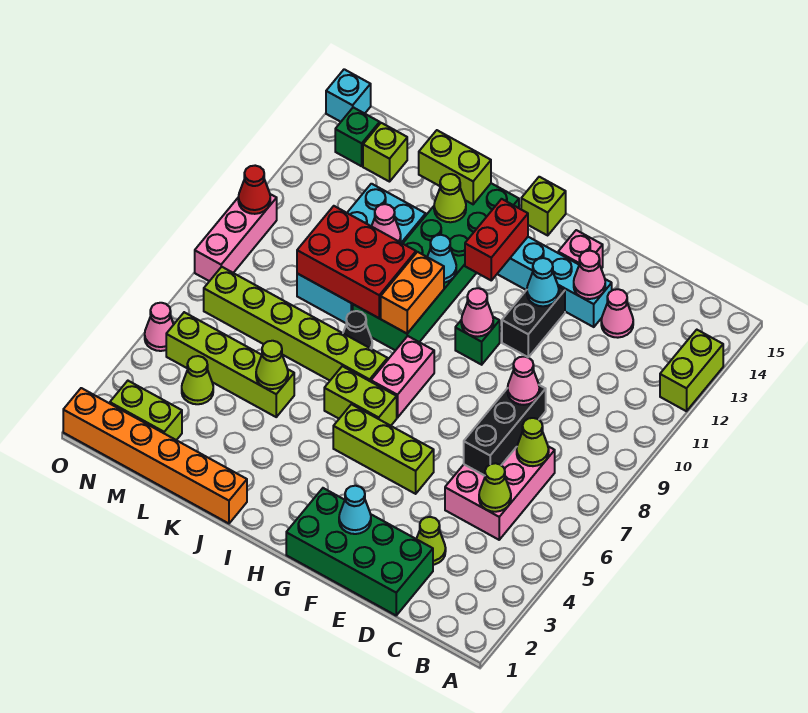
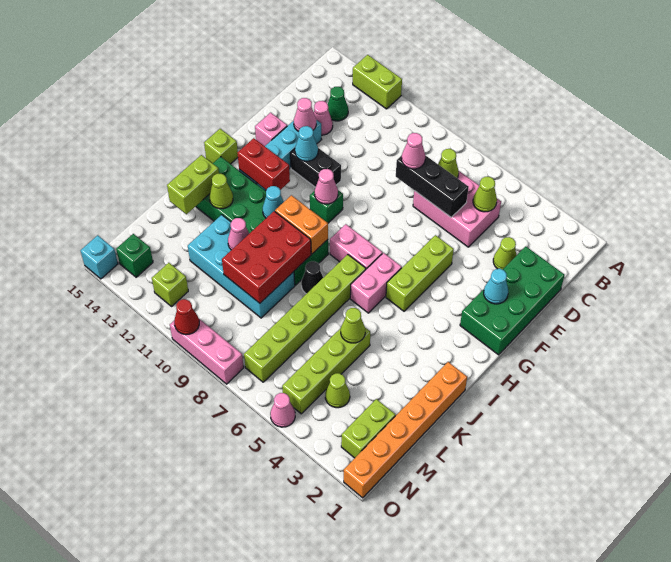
none -> green 1x1 cone [328,87,348,121]
lime 1x2 brick [324,366,397,426] -> pink 1x2 brick [350,253,402,313]
lime 1x1 brick [363,123,407,182] -> lime 1x1 brick moved to [152,263,188,306]

